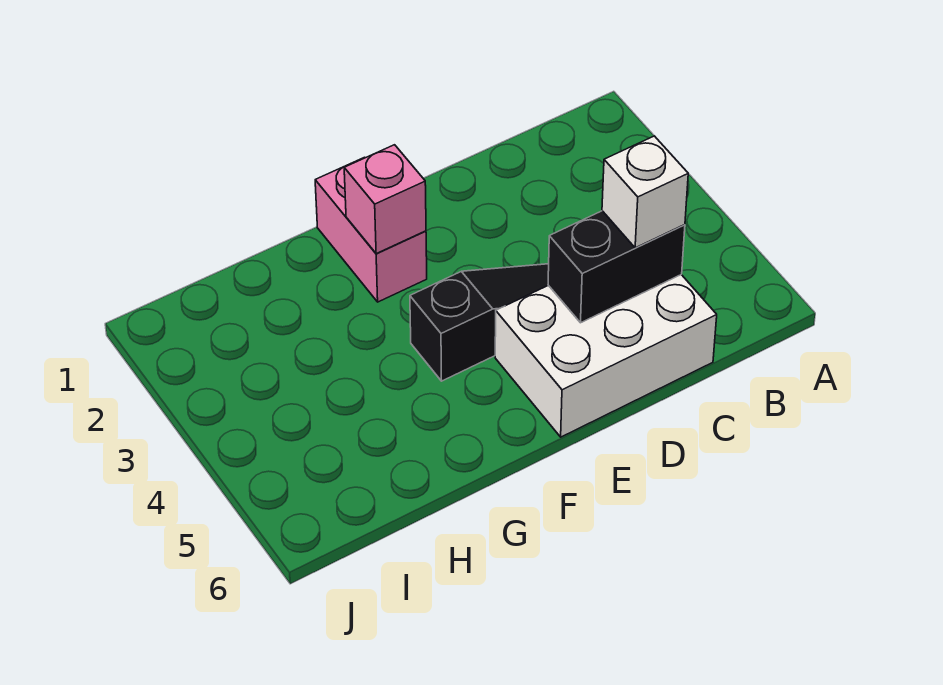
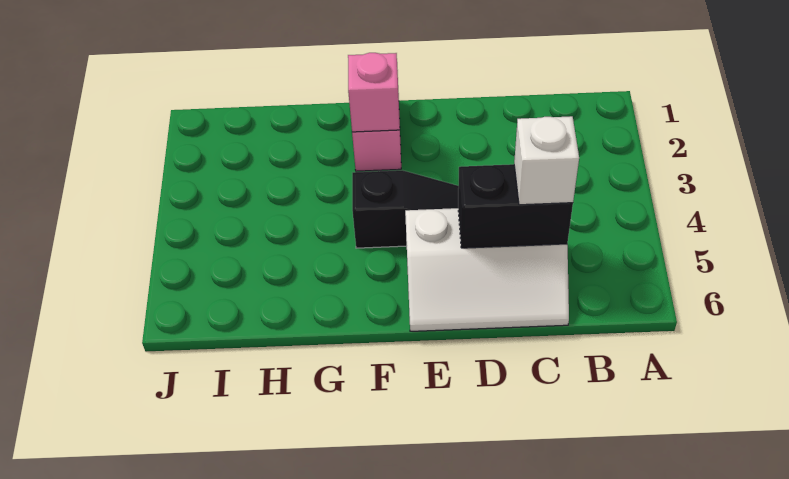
white 2x3 brick [495,275,717,437] -> white 2x3 slope [405,208,569,331]

